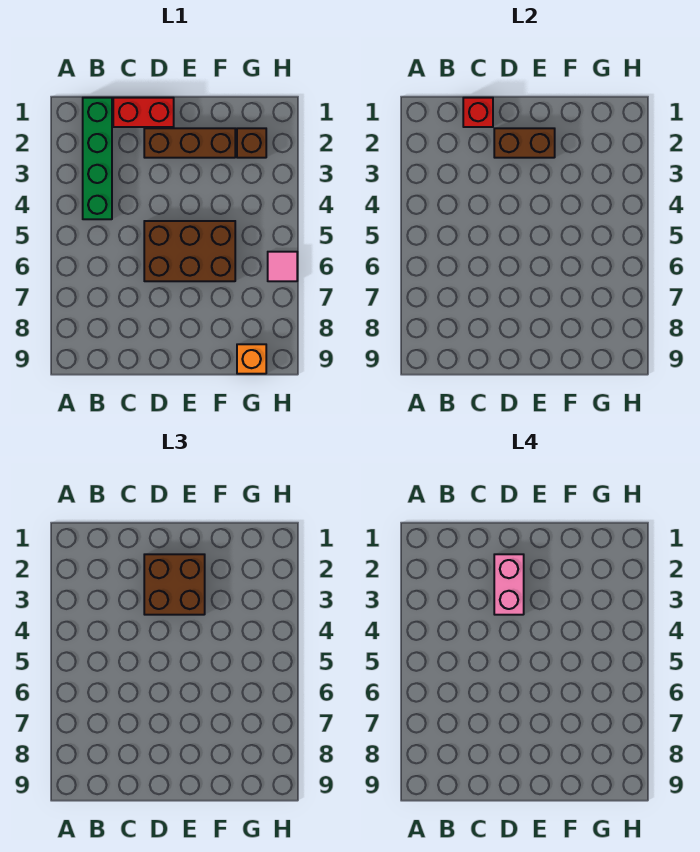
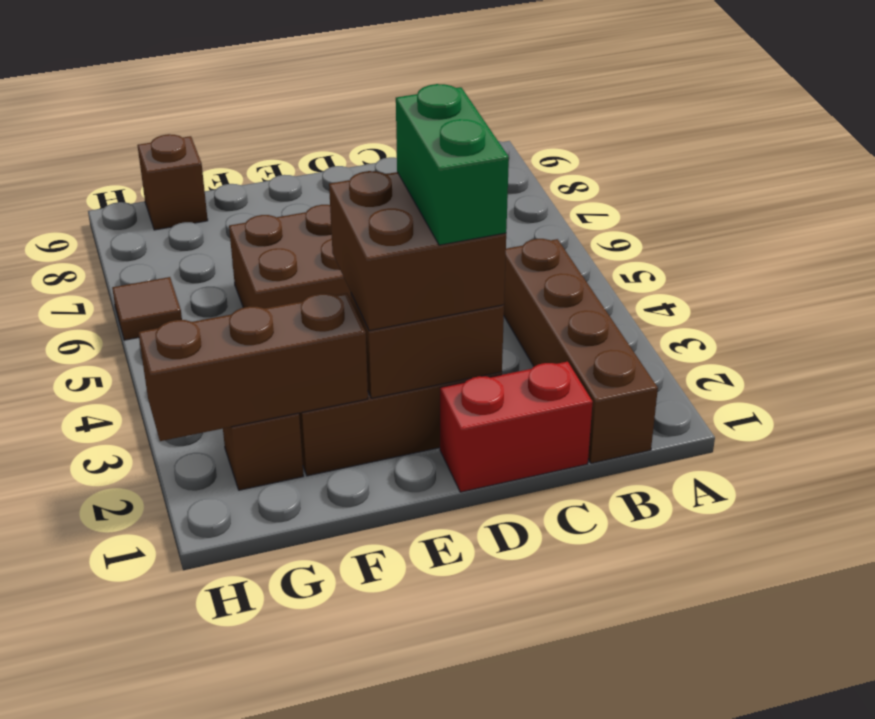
green 1x4 brick [83,98,112,219] -> brown 1x4 brick [504,239,658,463]
red 1x1 brick [463,98,493,127] -> none
pink 1x2 brick [494,554,524,615] -> green 1x2 brick [396,84,509,245]
none -> brown 1x3 brick [138,293,368,441]
orange 1x1 brick [237,344,266,374] -> brown 1x1 brick [138,134,208,230]
pink 1x1 tile [268,252,297,281] -> brown 1x1 tile [112,277,182,340]

